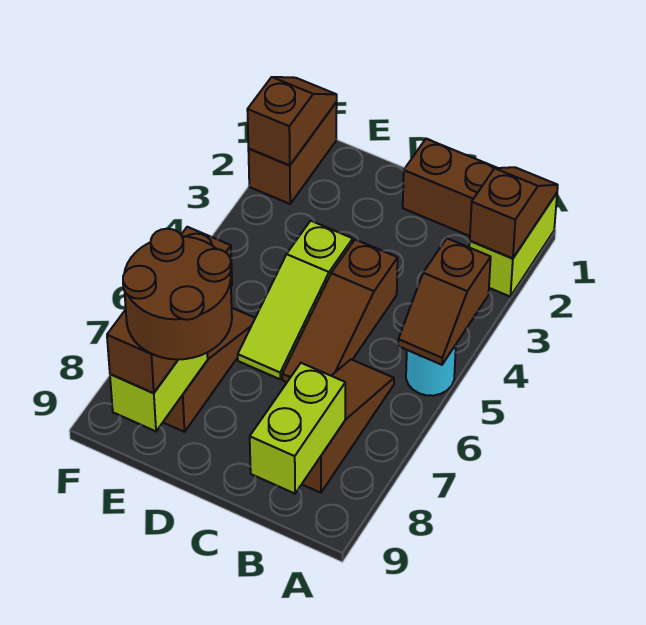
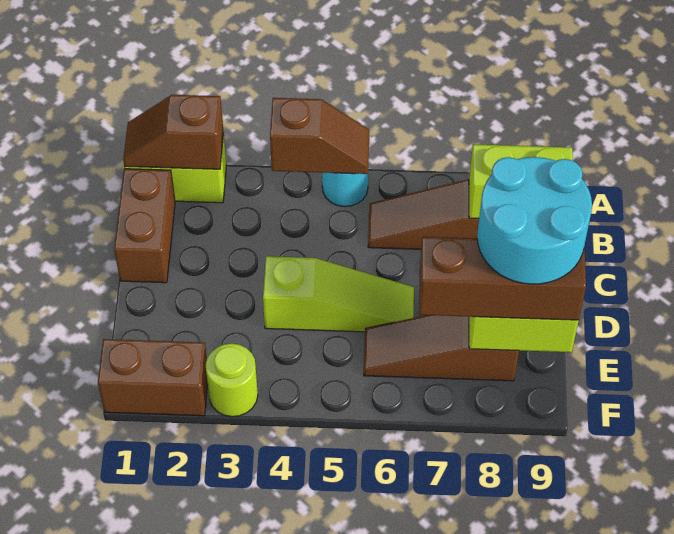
brown 1x3 slope [282,240,398,382] -> none
brown 2x2 round brick [123,229,232,359] -> cyan 2x2 round brick [477,157,592,284]
brown 1x2 slope [247,77,337,166] -> none
none -> lime 1x1 round brick [206,344,258,417]

